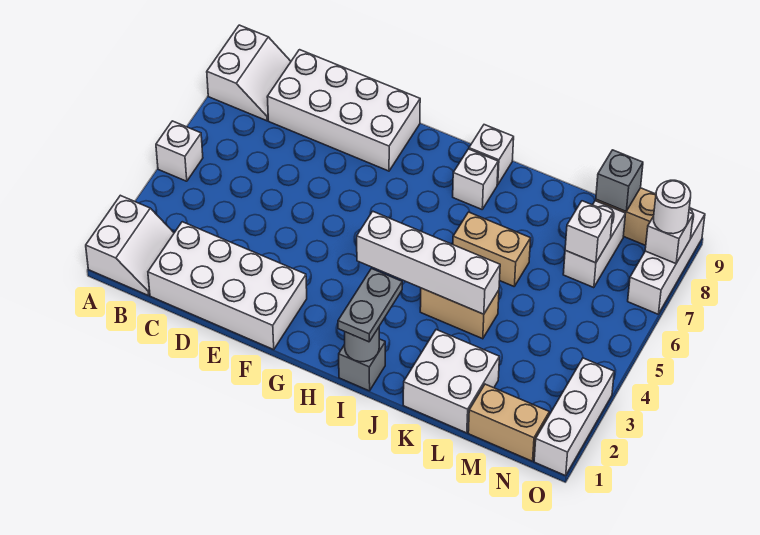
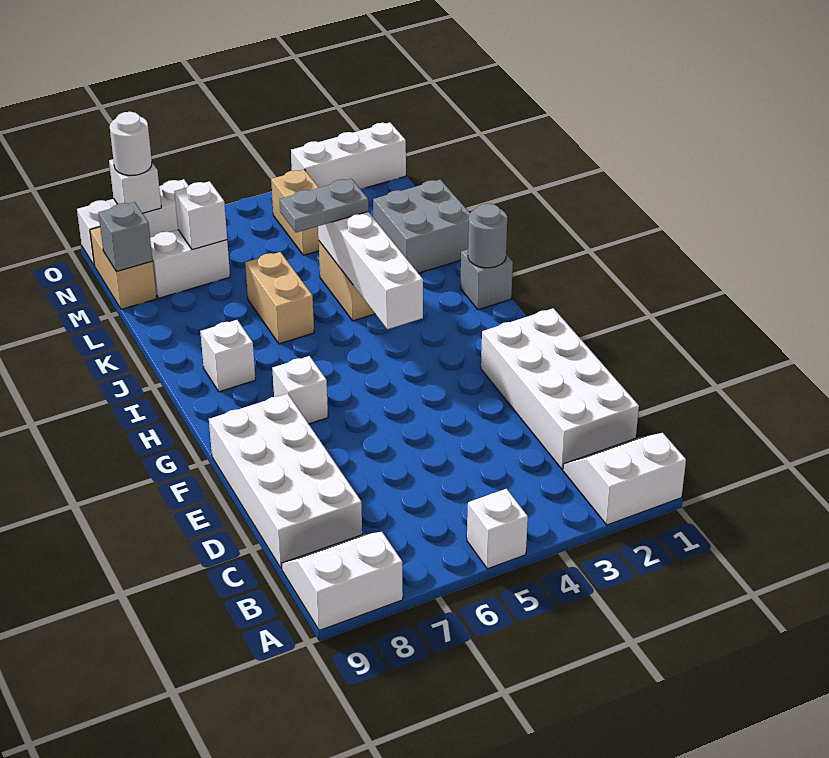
grey 1x2 plate [338,269,402,342] -> grey 1x2 plate moved to [279,179,368,232]
white 1x1 brick [469,125,514,185] -> white 1x1 brick moved to [272,356,328,424]
white 2x2 brick [403,330,499,433] -> grey 2x2 brick [373,180,470,273]
tan 1x2 brick [468,384,549,461] -> tan 1x2 brick moved to [271,170,319,255]

